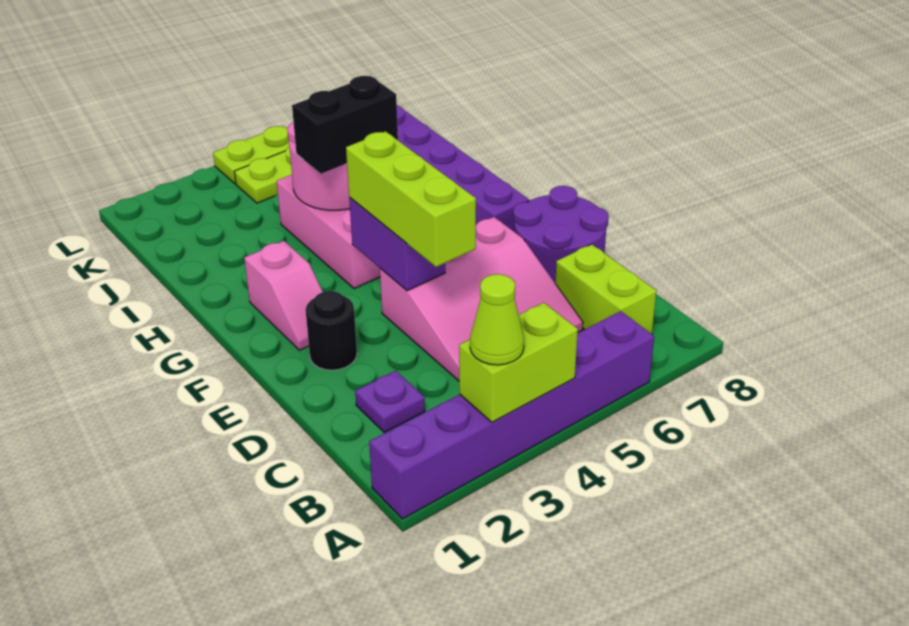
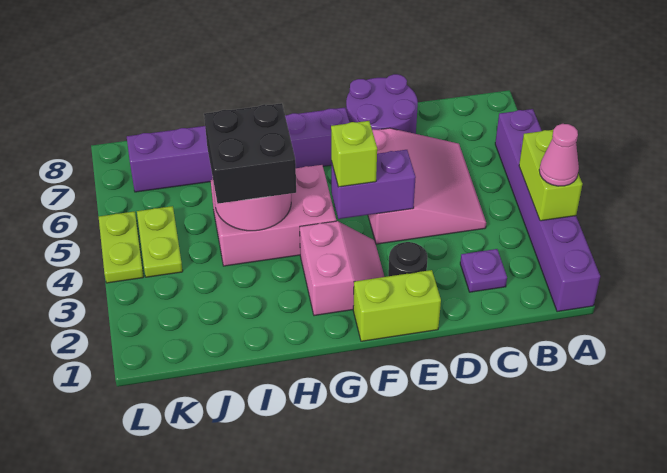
lime 1x1 cone [470,274,524,365] -> pink 1x1 cone [539,124,579,186]
lime 1x2 brick [555,244,656,334] -> lime 1x2 brick moved to [353,270,441,341]
lime 1x3 brick [346,131,476,267] -> lime 1x1 brick [331,121,377,187]
pink 1x2 slope [244,241,323,350] -> pink 2x2 slope [300,221,384,316]
black 1x2 brick [292,76,398,174] -> black 2x2 brick [204,103,296,204]

